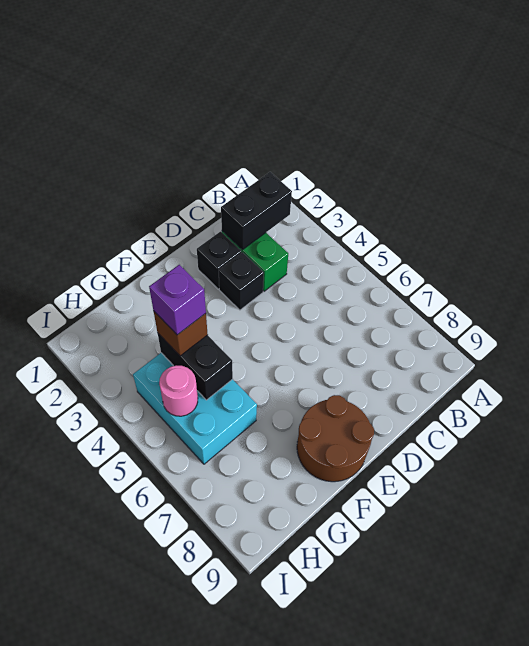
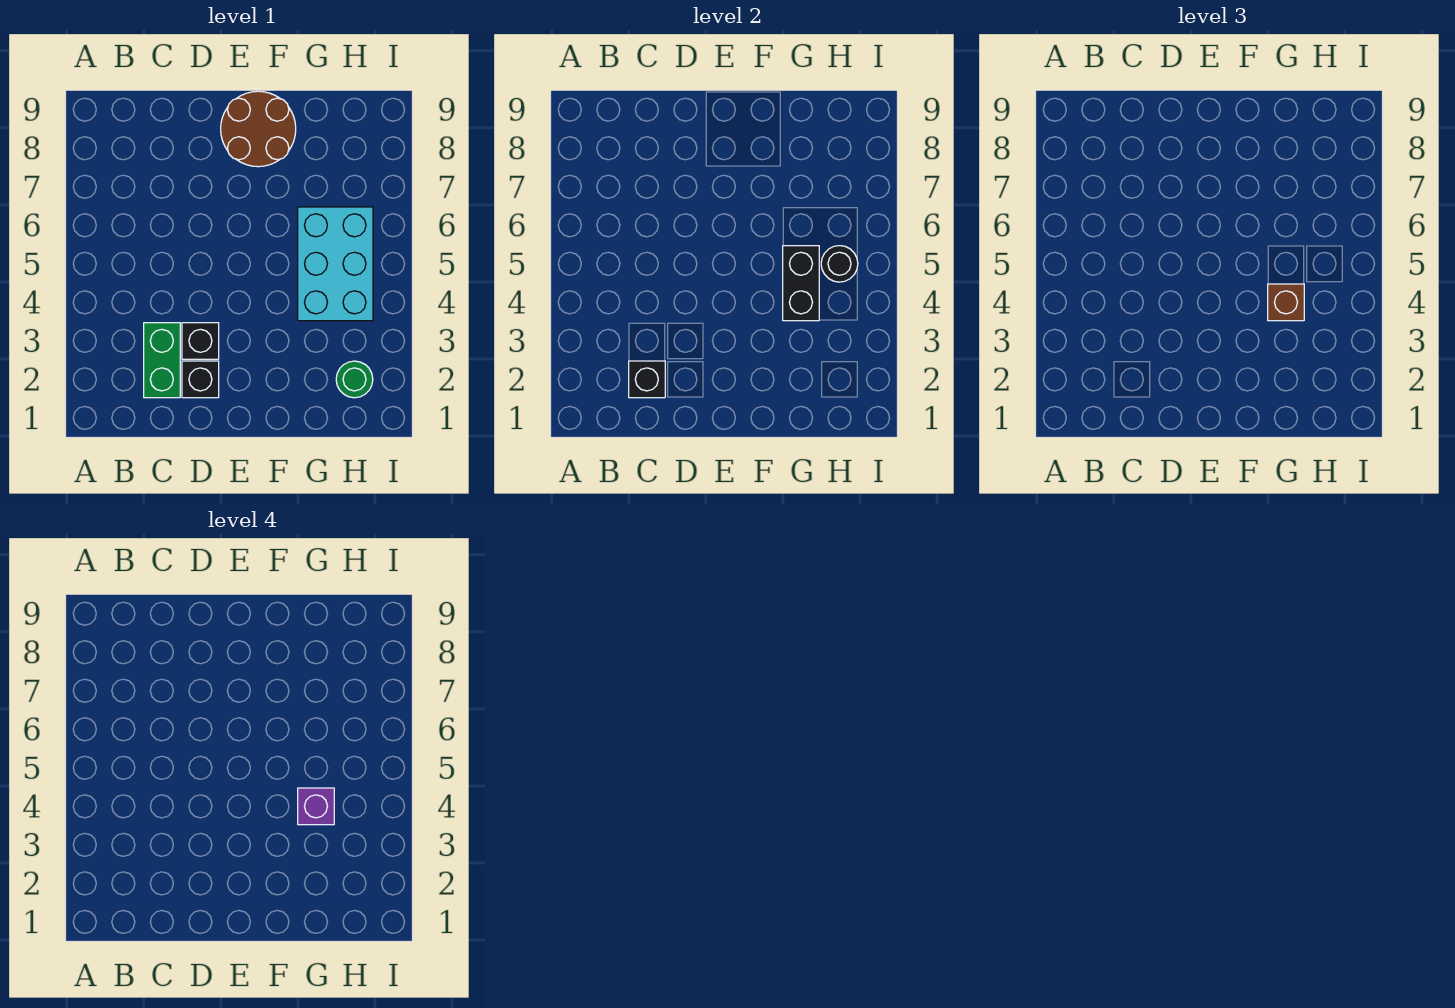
black 1x2 brick [221,172,292,250] -> black 1x1 brick [629,361,665,398]
none -> green 1x1 round brick [336,361,373,398]
pink 1x1 round brick [159,365,198,416] -> black 1x1 round brick [821,246,858,282]

